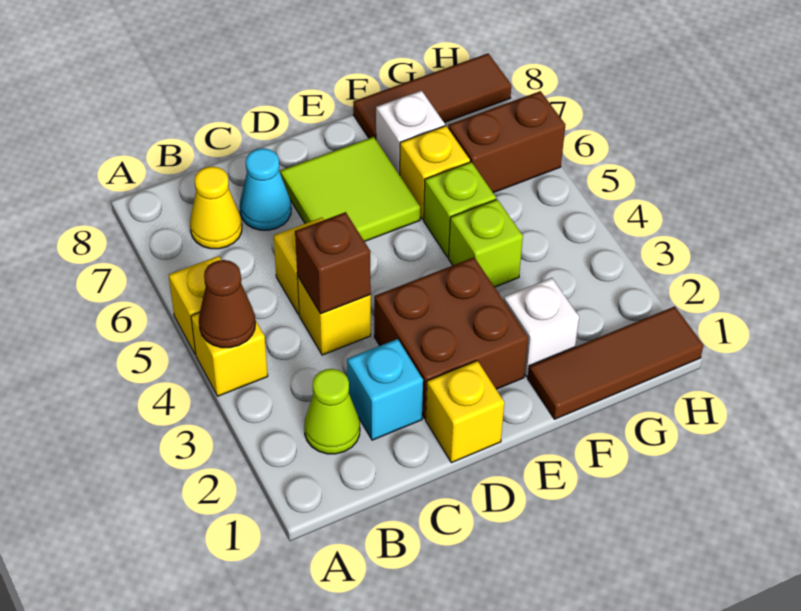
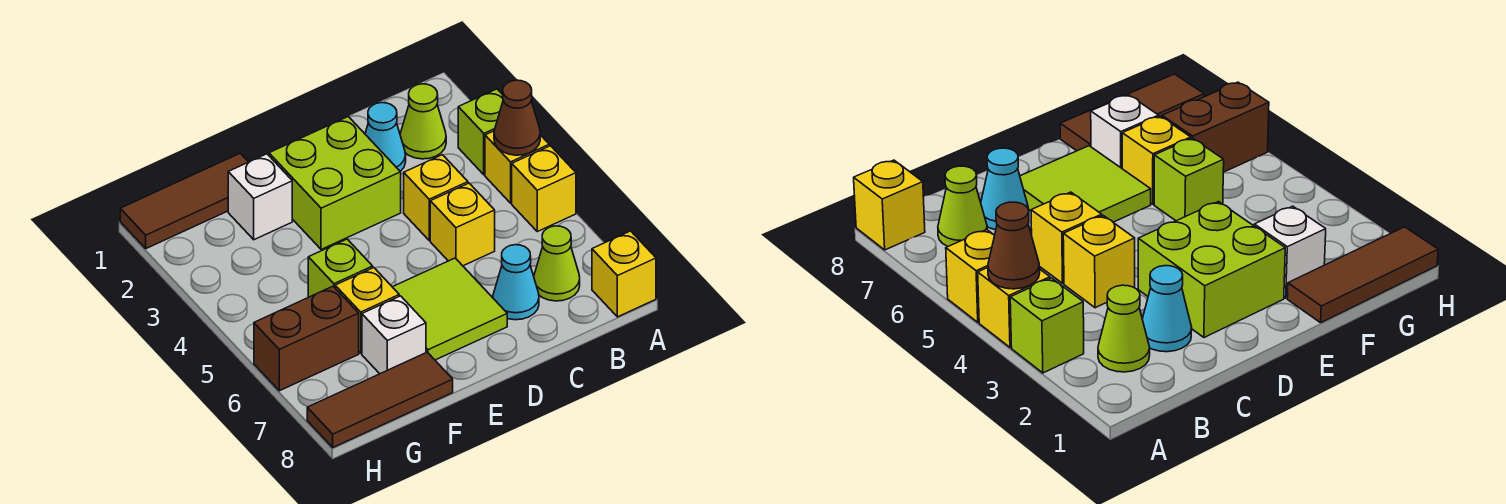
yellow 1x1 cone [190,167,242,249] -> lime 1x1 cone [534,226,580,301]
cyan 1x1 brick [347,339,423,440] -> cyan 1x1 cone [365,103,406,172]
brown 1x1 brick [295,212,371,314] -> none
yellow 1x1 brick [426,361,504,463] -> yellow 1x1 brick moved to [592,231,656,317]
brown 2x2 brick [374,257,528,419] -> lime 2x2 brick [269,117,401,250]
lime 1x1 brick [448,199,523,287] -> lime 1x1 brick moved to [458,89,503,175]

